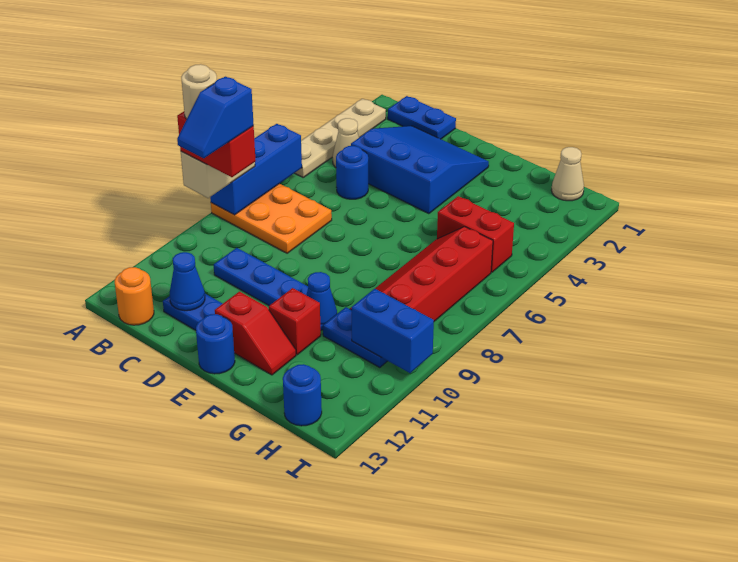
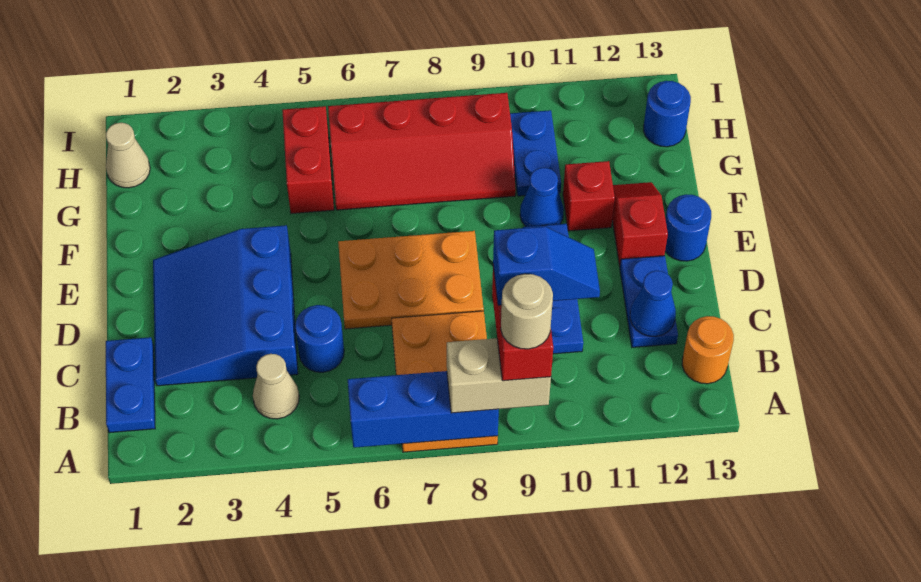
tan 1x4 plate [295,99,386,177] -> none
none -> orange 2x3 plate [338,231,484,329]
blue 1x2 brick [352,289,434,373] -> none

